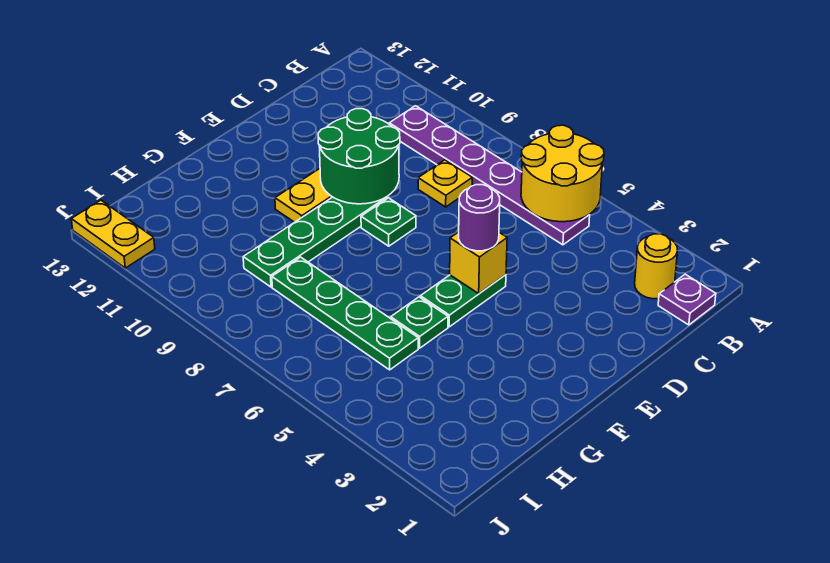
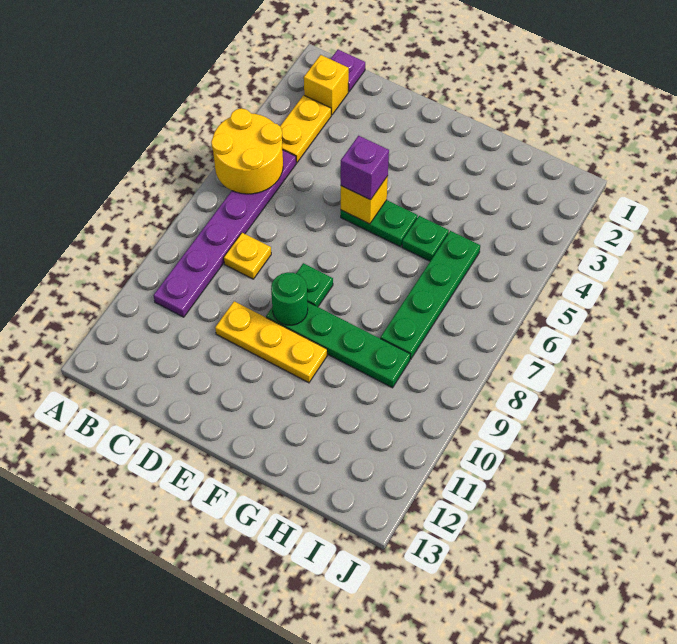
yellow 1x1 round brick [635,234,678,299] -> yellow 1x1 brick [304,55,349,115]
green 2x2 round brick [318,109,400,204] -> green 1x1 round brick [271,272,308,325]
purple 1x1 round brick [459,185,500,251] -> purple 1x1 brick [340,136,389,200]
yellow 1x2 plate [71,200,155,268] -> yellow 1x2 plate moved to [280,95,331,163]

